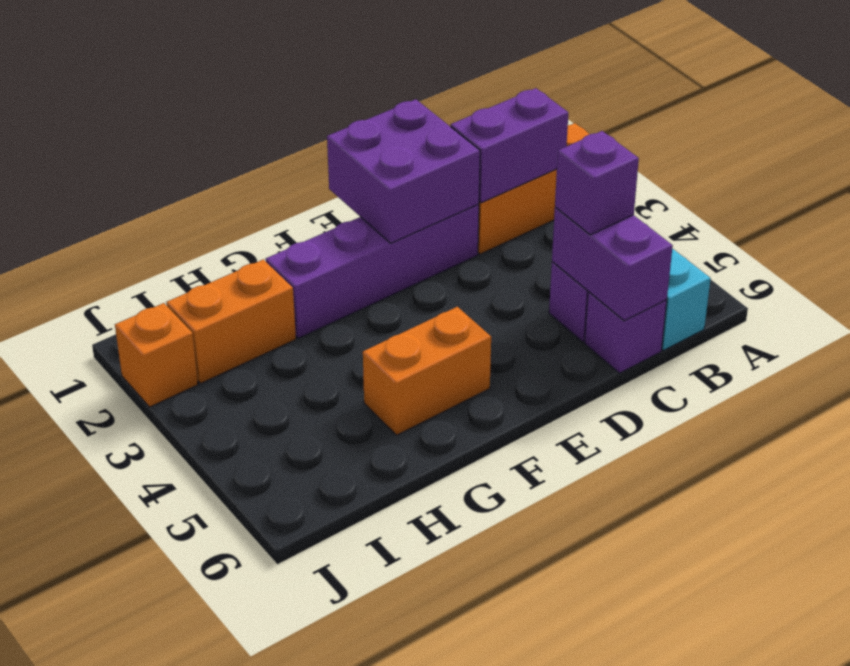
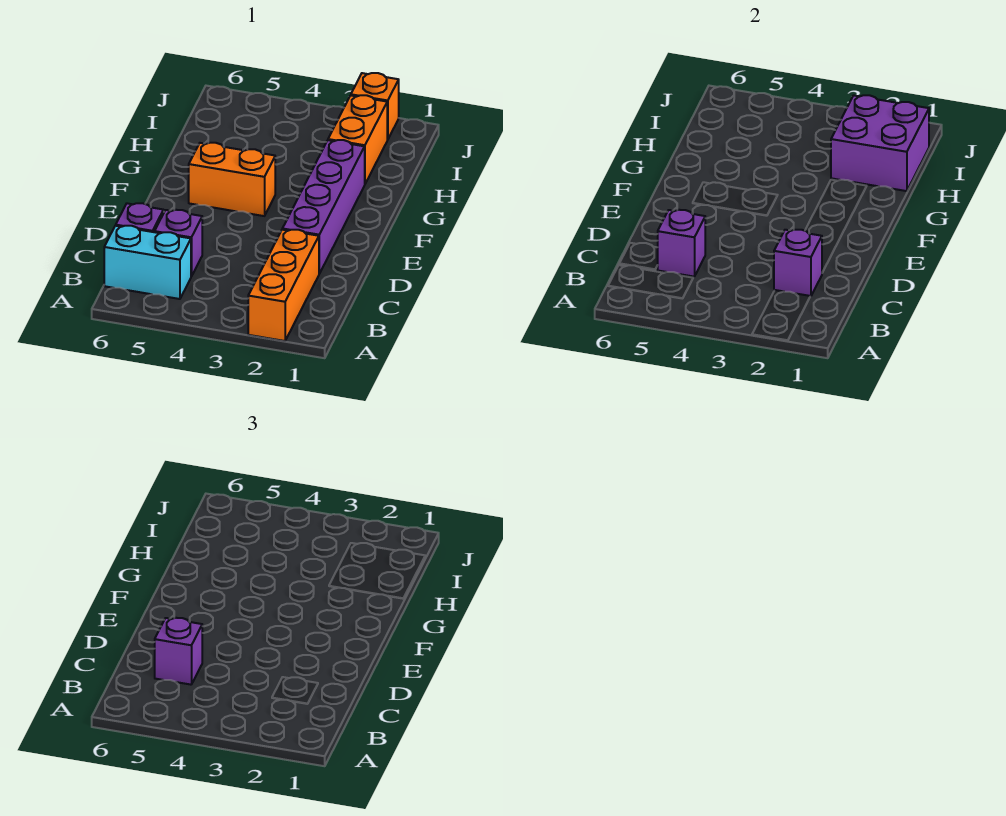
purple 1x2 brick [451,88,568,203] -> purple 1x1 brick [774,230,822,296]
purple 1x2 brick [552,207,673,321] -> purple 1x1 brick [657,210,705,277]
purple 2x2 brick [327,99,480,243] -> purple 2x2 brick moved to [831,95,929,191]
orange 1x2 brick [363,307,491,435] -> orange 1x2 brick turned to [189,143,275,216]

